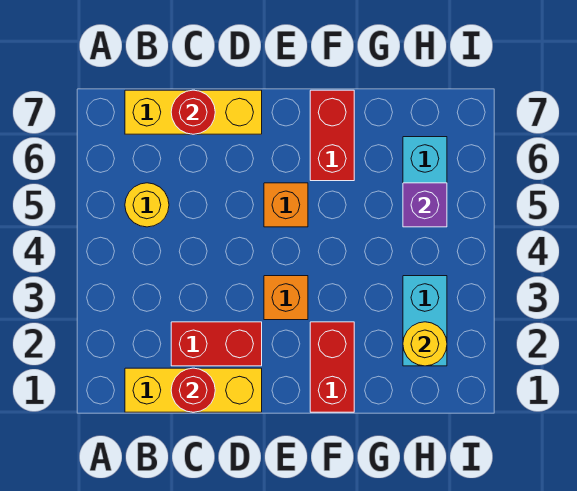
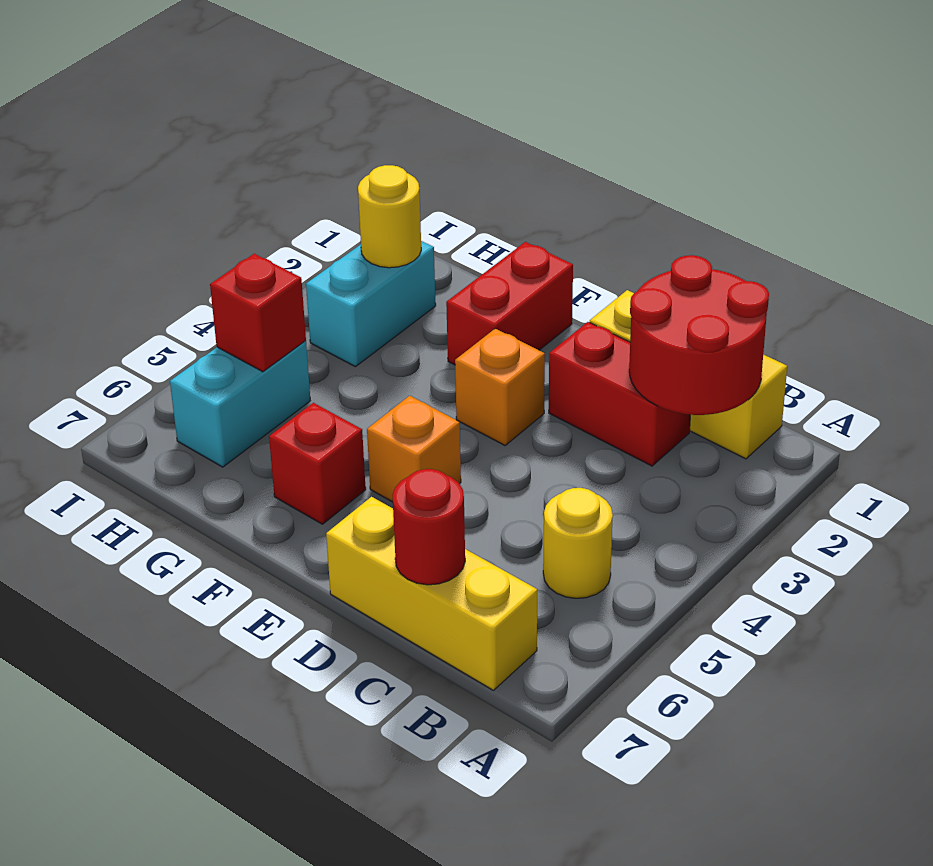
red 1x1 round brick [171,368,215,412] -> red 2x2 round brick [629,255,769,415]
red 1x2 brick [310,90,354,181] -> red 1x1 brick [269,403,366,524]
purple 1x1 brick [403,183,447,227] -> red 1x1 brick [210,254,306,372]

